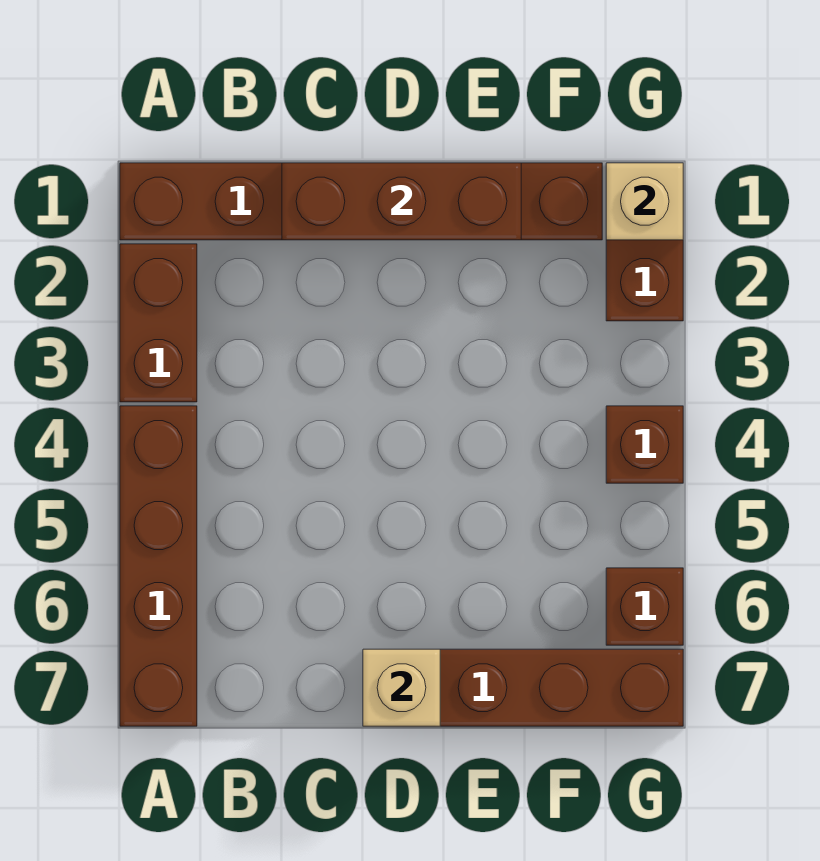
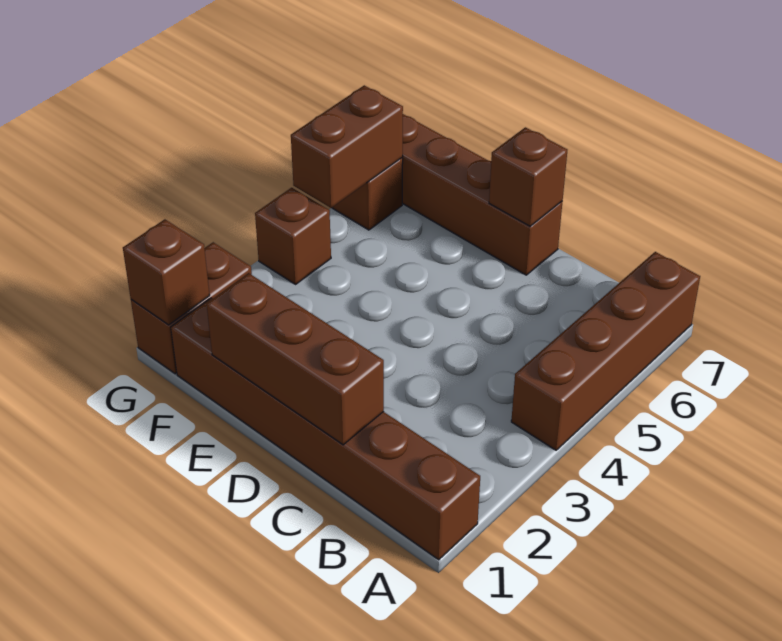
brown 1x2 brick [120,244,197,402] -> brown 1x2 brick moved to [291,85,403,208]
tan 1x1 brick [363,649,440,726] -> brown 1x1 brick [489,127,567,226]
tan 1x1 brick [606,163,683,240] -> brown 1x1 brick [123,219,210,325]

